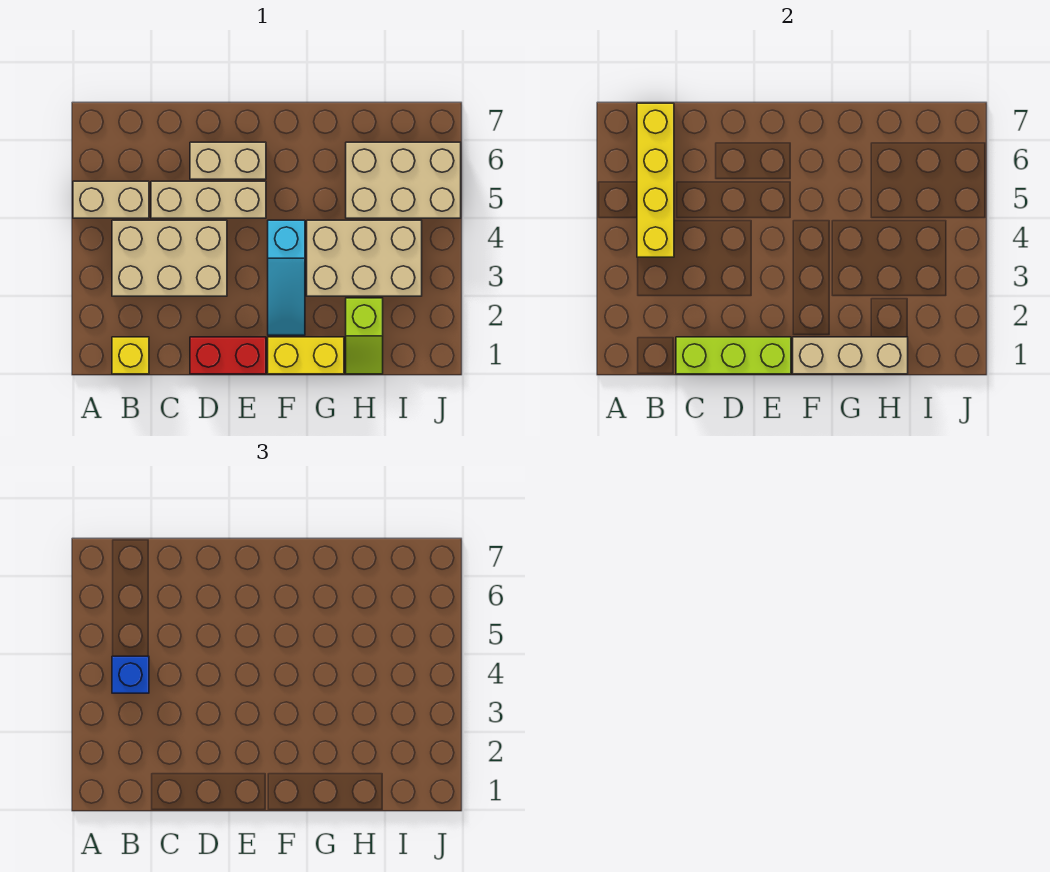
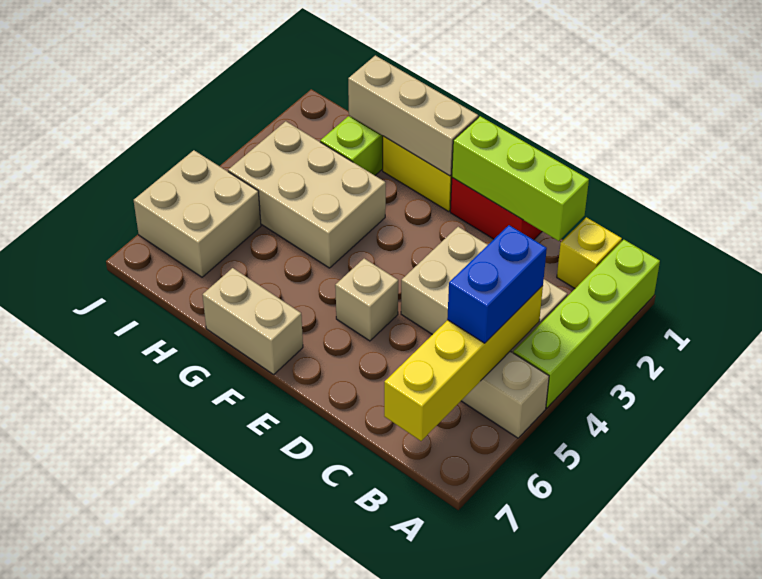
none -> lime 1x4 brick [514,240,660,408]
blue 1x1 brick [112,656,149,693] -> blue 1x2 brick [447,225,547,343]
tan 1x3 brick [151,181,266,218] -> tan 1x1 brick [335,258,398,341]
tan 1x2 brick [190,142,266,179] -> tan 1x2 brick moved to [203,268,303,374]
cyan 1x3 slope [268,220,305,335] -> none
tan 2x3 brick [346,142,461,218] -> tan 2x2 brick [134,150,261,277]

